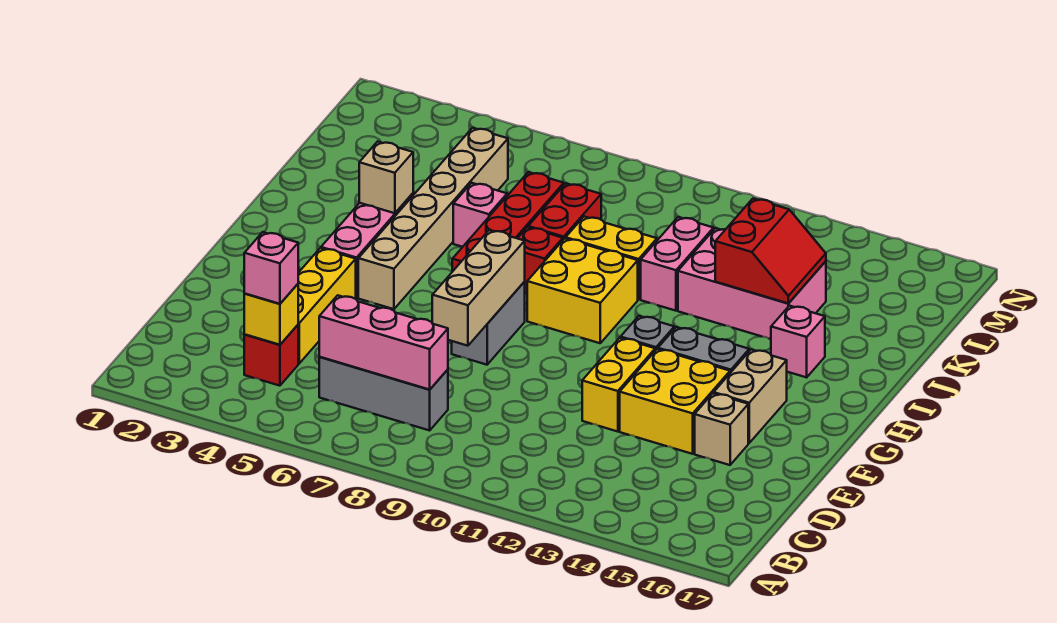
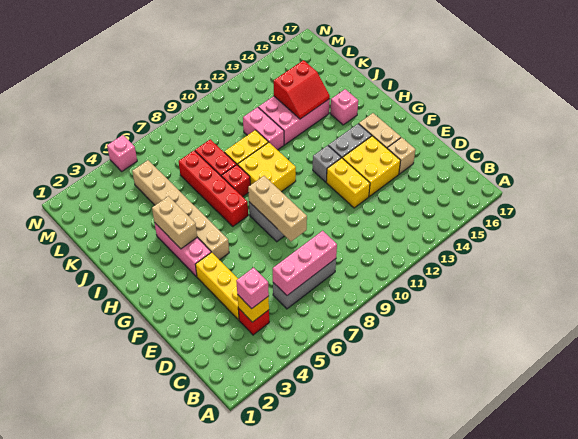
tan 1x1 brick [359,141,413,213] -> tan 1x2 brick [152,196,197,249]
pink 1x1 brick [453,183,507,247] -> pink 1x1 brick moved to [107,135,137,171]
red 2x2 slope [715,199,826,303] -> red 2x2 slope turned to [274,60,330,119]

